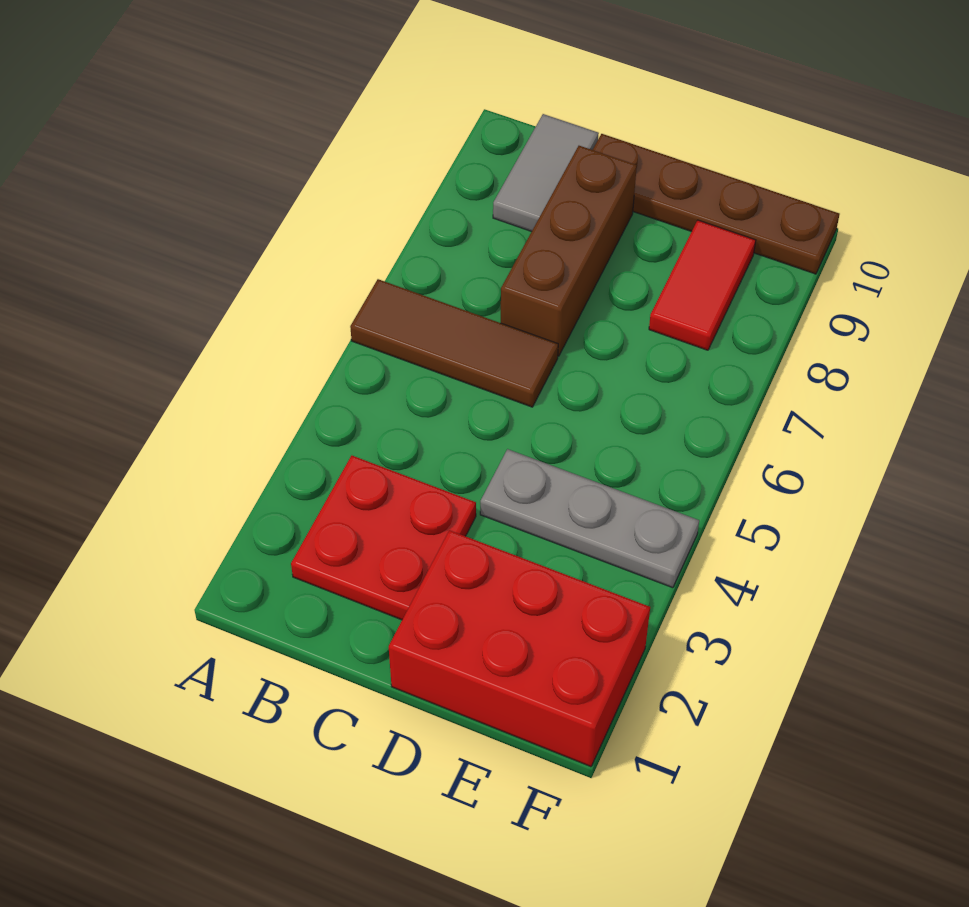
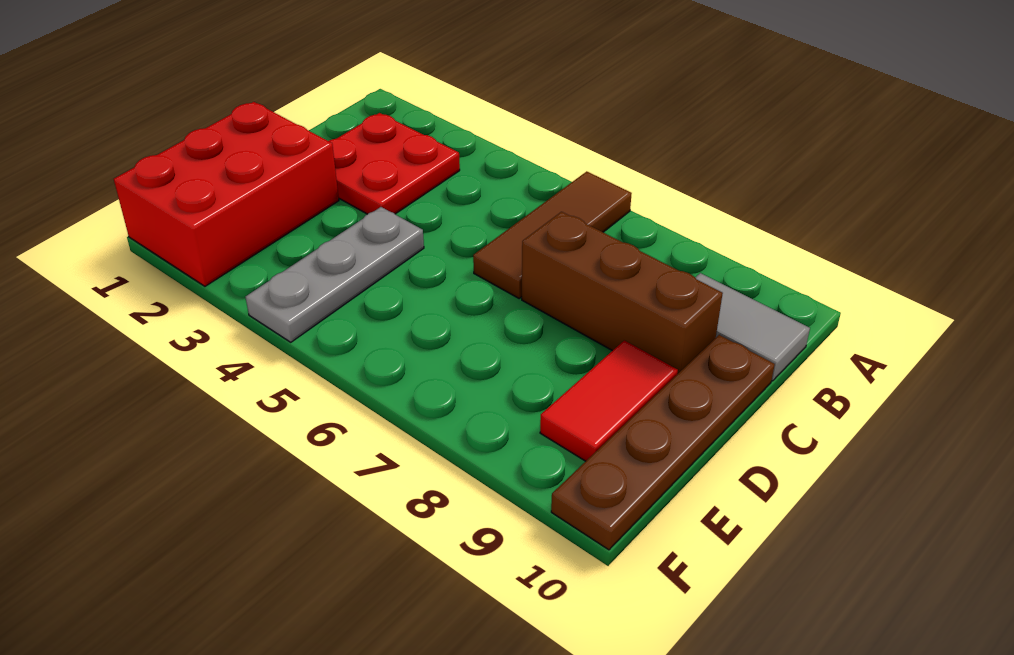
red 1x2 tile [649,220,756,350] -> red 1x2 tile turned to [540,340,678,461]

